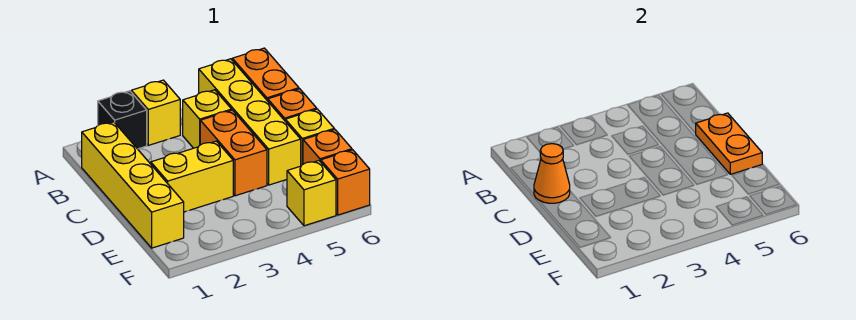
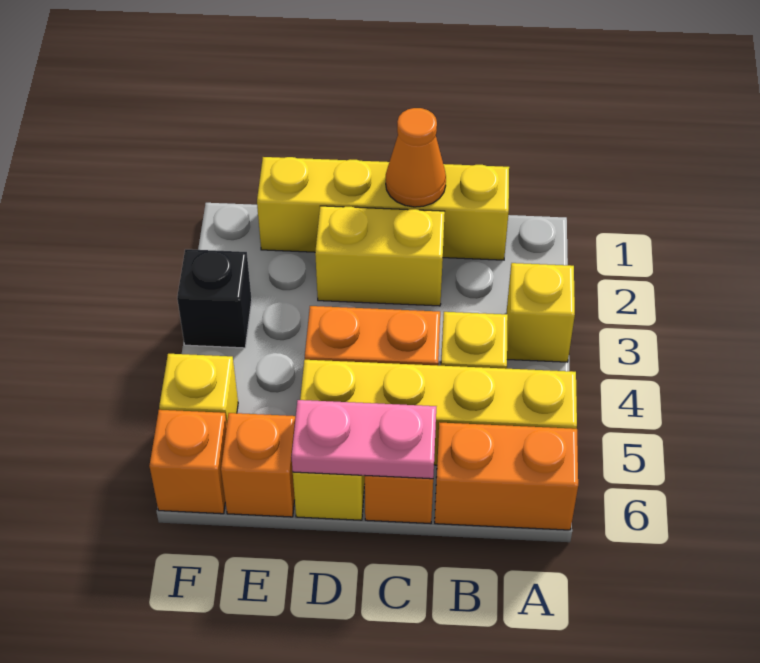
black 1x1 brick [98,91,147,149] -> black 1x1 brick moved to [177,249,252,348]
orange 1x2 plate [696,113,762,174] -> pink 1x2 plate [292,400,436,479]
yellow 1x2 brick [151,141,233,212] -> yellow 1x2 brick turned to [315,206,445,306]

